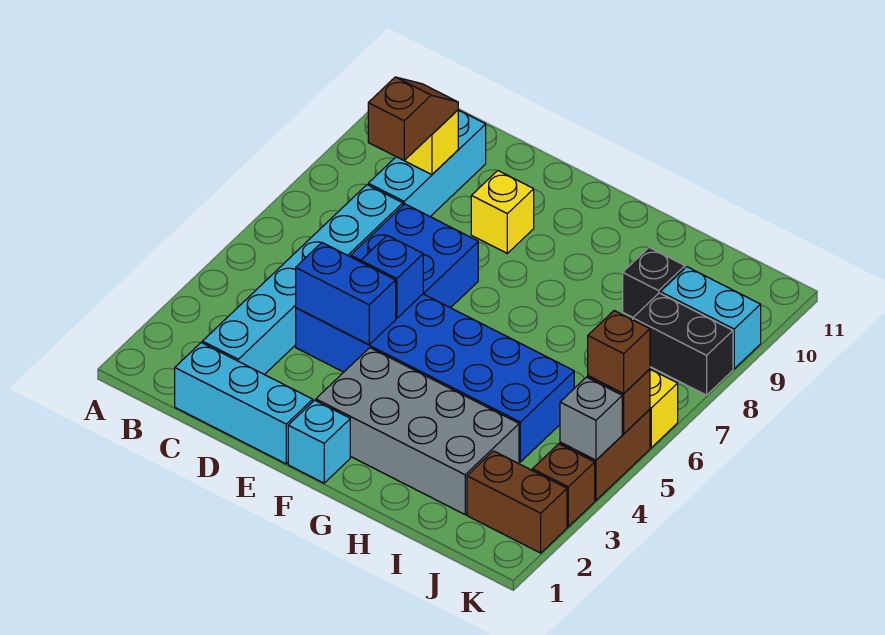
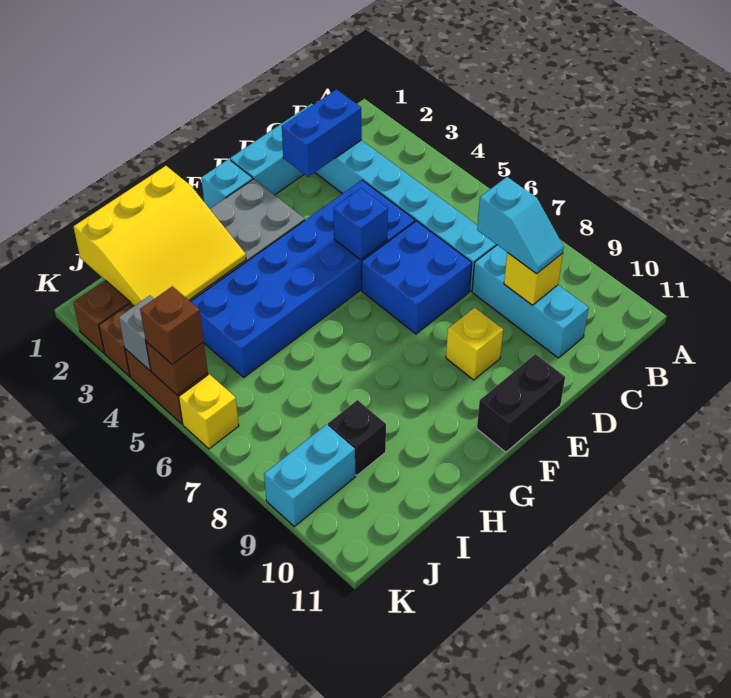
brown 1x2 slope [368,77,458,161] -> cyan 1x2 slope [477,177,564,274]
blue 1x2 brick [296,243,396,345] -> blue 1x2 brick moved to [282,89,362,177]
none -> yellow 3x3 slope [73,166,246,306]
black 1x2 brick [633,293,733,395] -> black 1x2 brick moved to [477,354,565,452]

